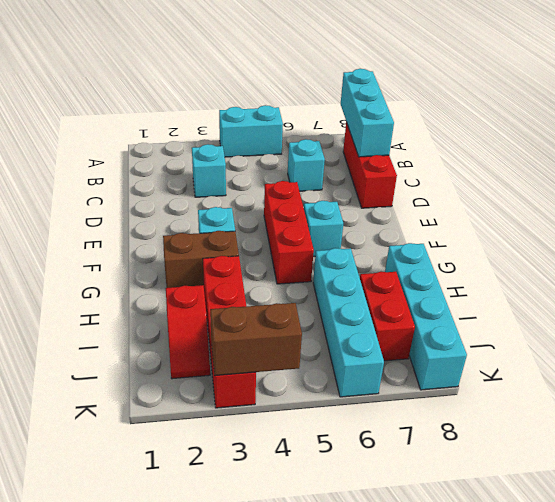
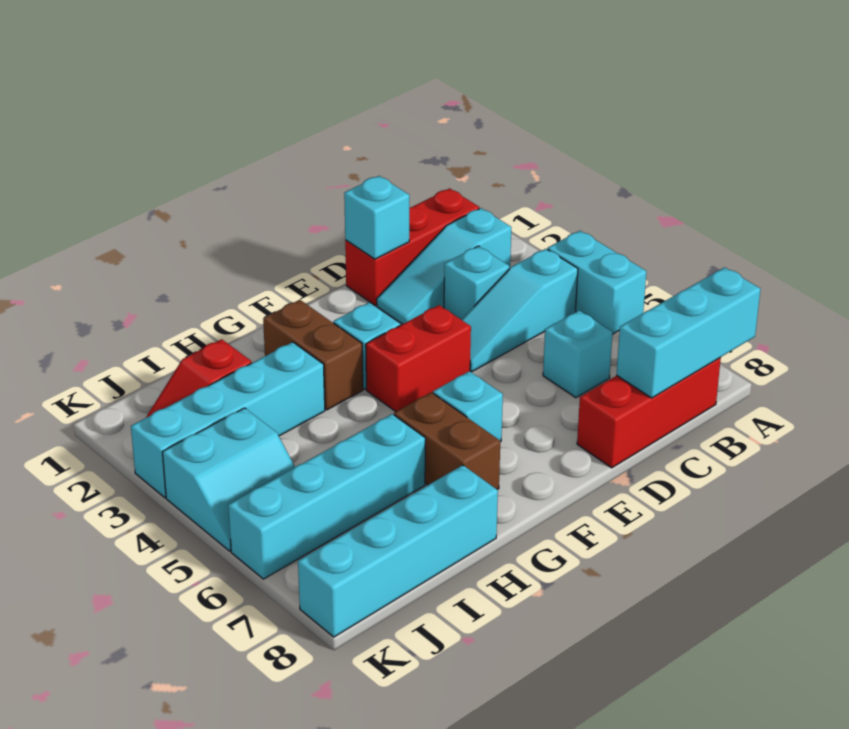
none -> cyan 1x3 slope [377,208,511,324]
none -> cyan 1x3 slope [462,249,578,372]
none -> cyan 1x1 brick [344,176,409,259]
red 1x3 brick [264,181,314,284] -> red 1x3 brick moved to [345,188,479,306]
red 1x4 brick [203,256,256,408] -> cyan 1x4 brick [131,342,325,498]
red 1x2 brick [360,272,415,361] -> red 1x2 brick moved to [366,305,471,412]
none -> cyan 2x2 slope [163,408,295,551]
brown 1x2 brick [210,303,302,376] -> brown 1x2 brick moved to [394,392,500,489]

